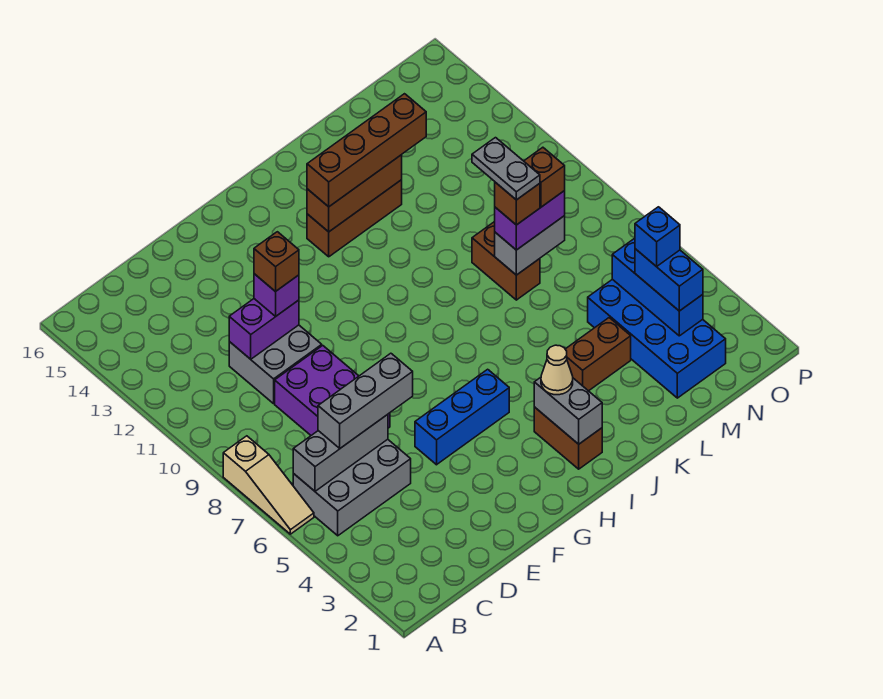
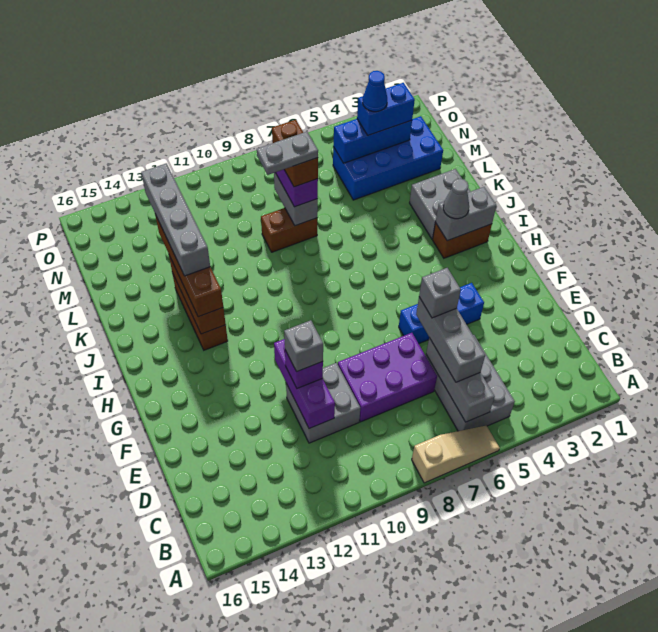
purple 1x2 brick [229,299,299,359] -> purple 1x3 brick [274,339,335,428]
none -> grey 1x1 brick [419,268,461,318]
brown 1x1 brick [254,232,299,292] -> grey 1x1 brick [284,320,323,372]
blue 1x3 brick [415,369,509,465] -> blue 1x3 brick turned to [399,283,484,344]
tan 1x1 cone [541,345,573,395] -> grey 1x1 cone [443,179,469,219]
none -> grey 2x2 brick [410,169,471,239]
none -> grey 1x4 brick [141,163,210,276]
brown 1x2 brick [565,318,631,391] -> none
blue 1x1 brick [635,207,680,267] -> blue 1x1 cone [363,71,387,112]

